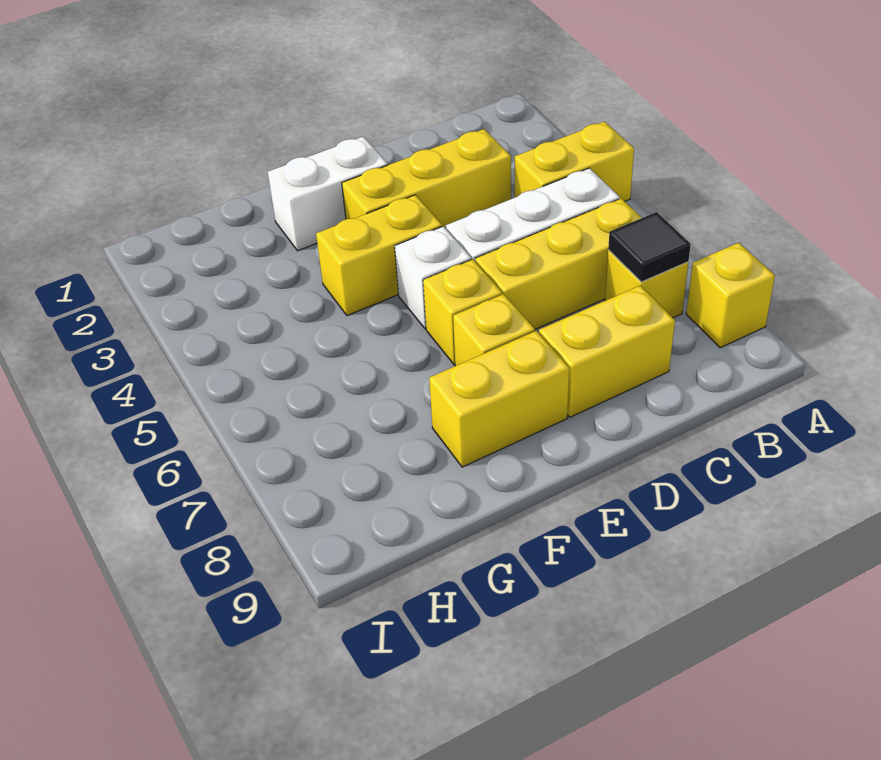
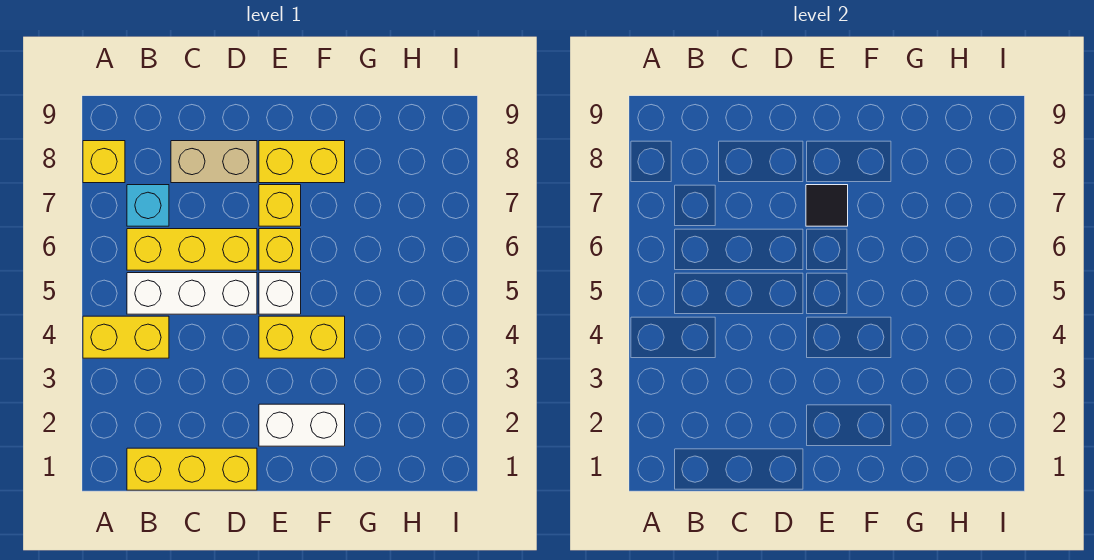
yellow 1x1 brick [605,250,688,318] -> cyan 1x1 brick [127,185,169,226]
black 1x1 tile [608,212,691,282] -> black 1x1 tile moved to [806,185,848,226]
yellow 1x3 brick [342,129,511,229] -> yellow 1x3 brick moved to [127,448,257,490]
yellow 1x2 brick [539,286,675,417] -> tan 1x2 brick [171,141,257,183]

